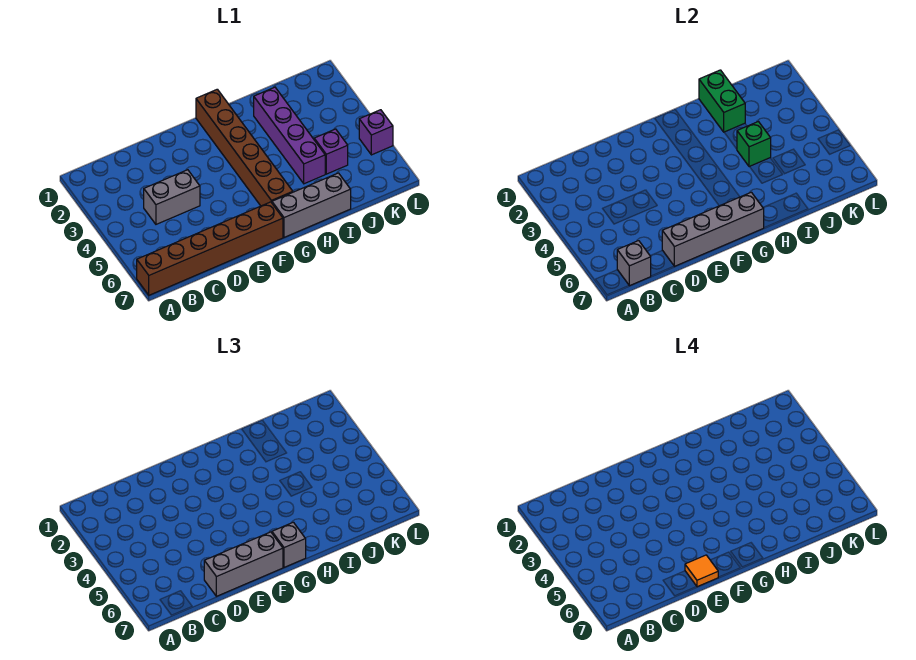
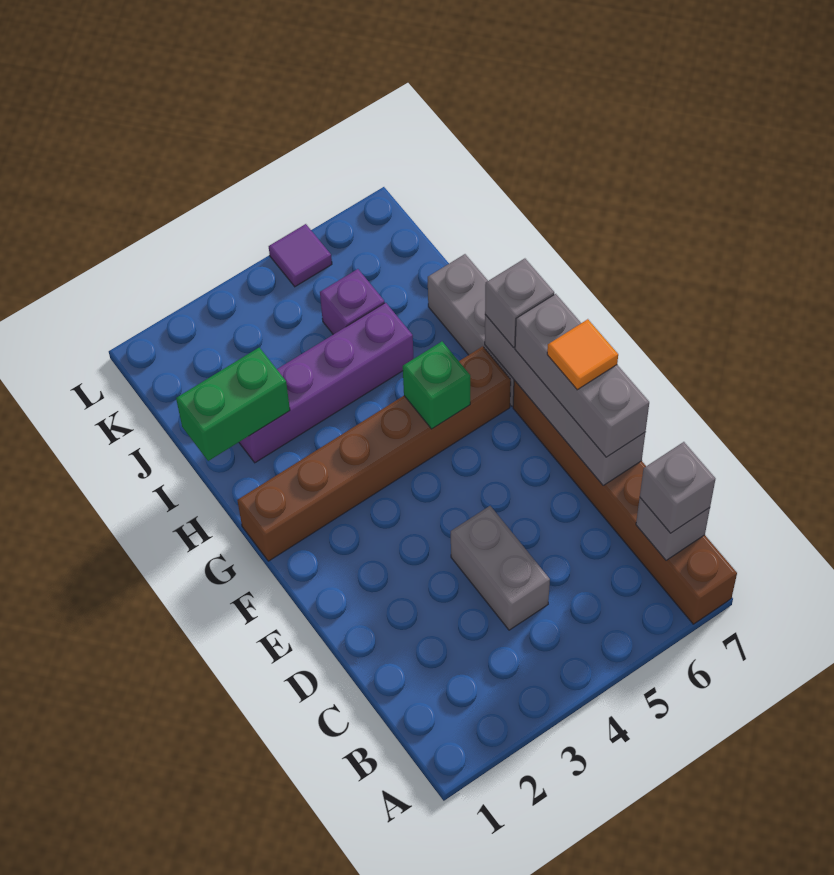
none -> grey 1x1 brick [640,442,715,533]
green 1x1 brick [737,122,771,167] -> green 1x1 brick moved to [403,342,470,429]
purple 1x1 brick [359,110,393,155] -> purple 1x1 tile [269,224,332,287]

